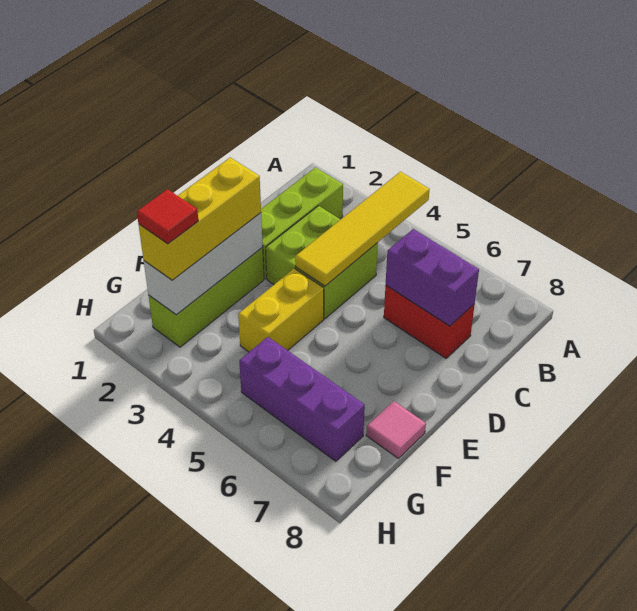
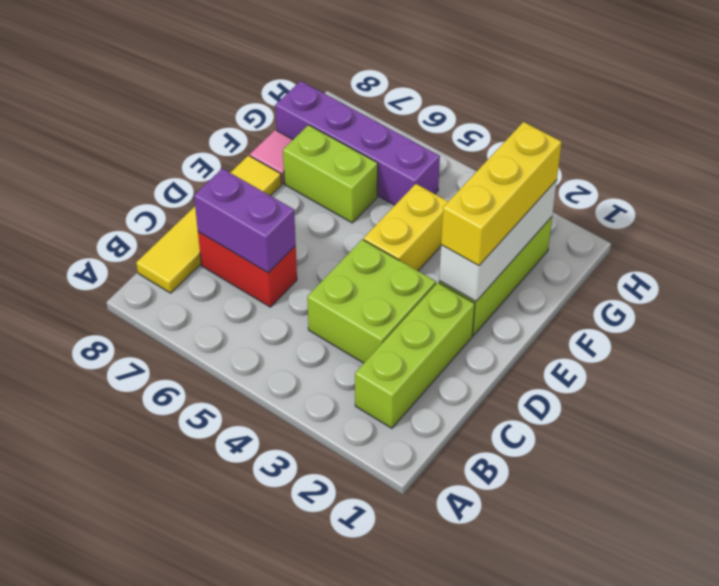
yellow 1x4 tile [295,172,430,286] -> yellow 1x4 tile moved to [136,155,282,293]
none -> lime 1x2 brick [283,125,378,223]
red 1x1 tile [137,189,198,244] -> none
purple 1x3 brick [239,337,365,461] -> purple 1x4 brick [275,81,440,205]

